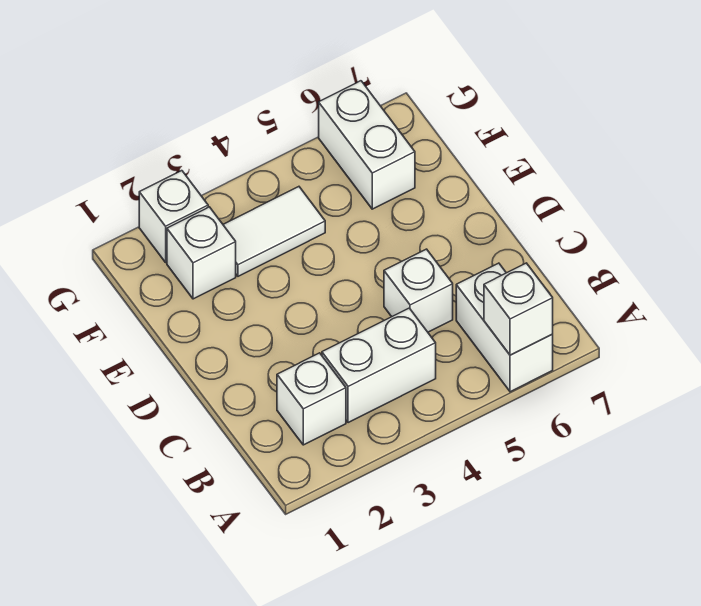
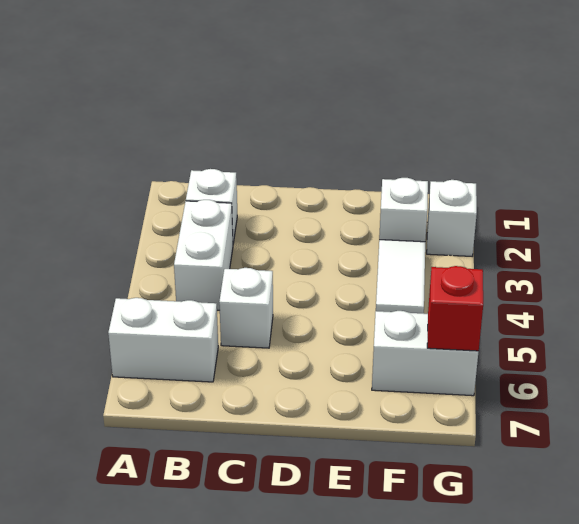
white 1x1 brick [484,263,553,355] -> none
none -> red 1x1 brick [427,266,483,351]

